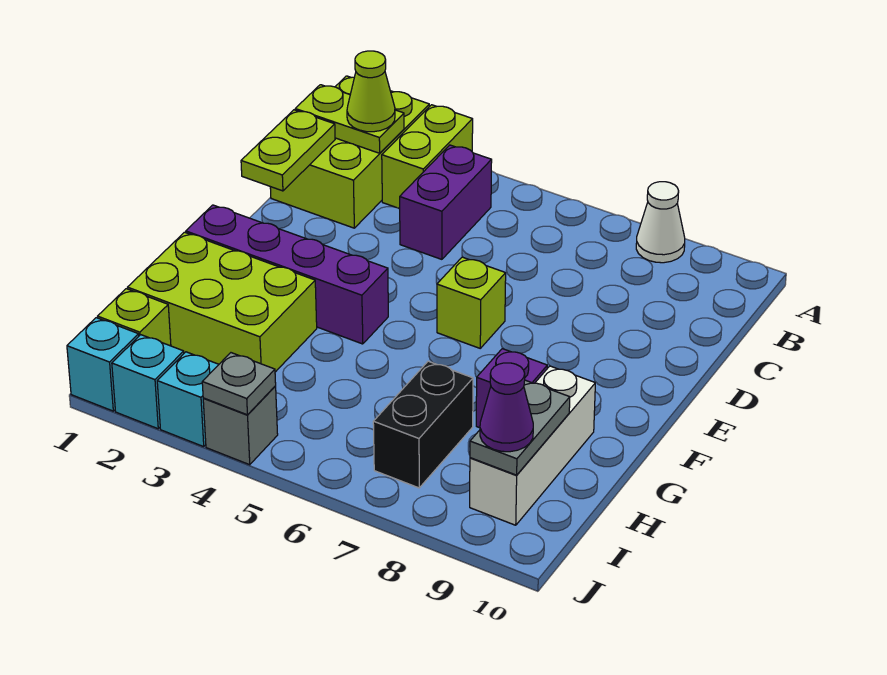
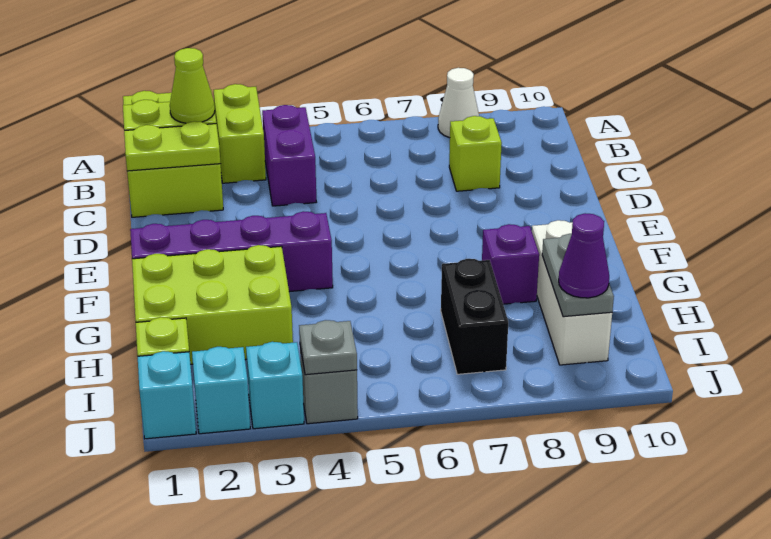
lime 1x2 plate [241,110,335,191] -> lime 1x2 plate turned to [124,121,221,171]
lime 1x1 brick [437,257,506,348] -> lime 1x1 brick moved to [449,116,502,191]

